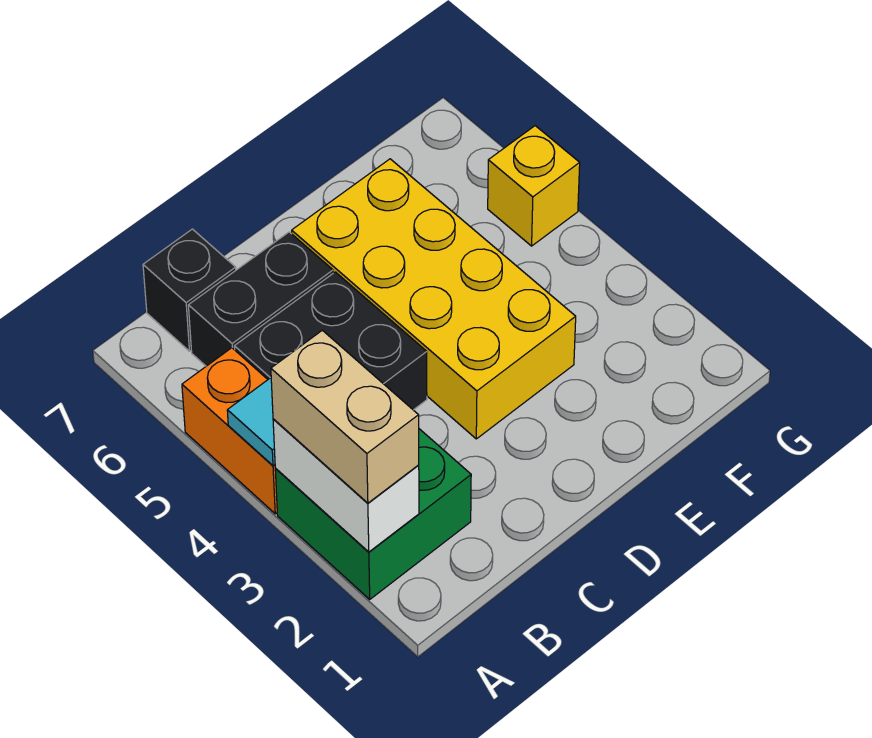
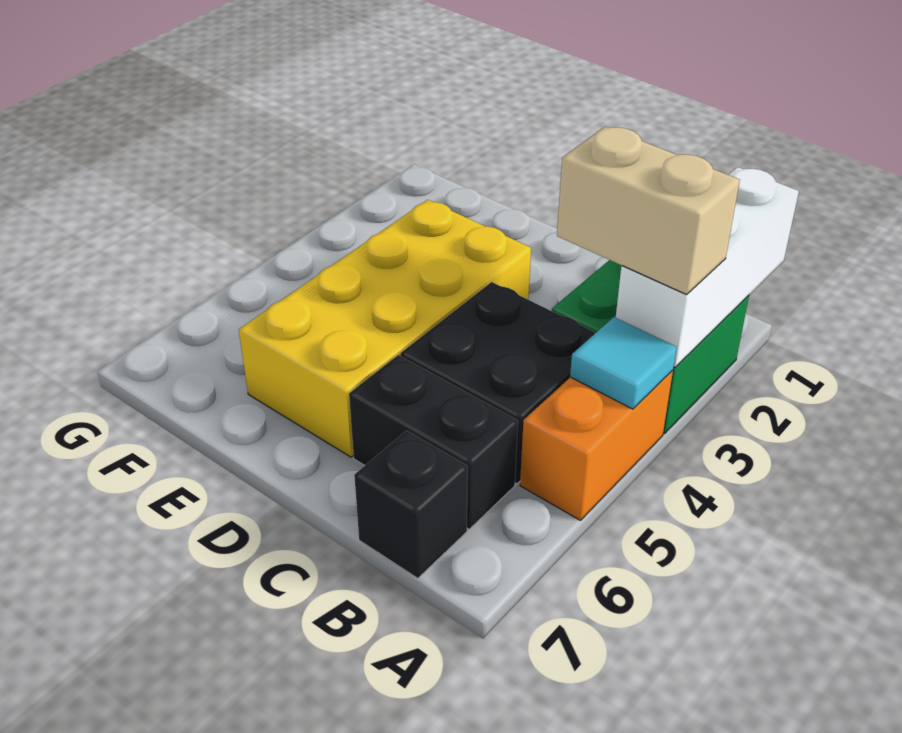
white 1x2 brick [273,419,419,552] -> white 1x3 brick [616,167,799,367]
tan 1x2 brick [271,330,419,503] -> tan 1x2 brick turned to [557,127,740,295]
yellow 1x1 brick [488,126,580,246] -> none

